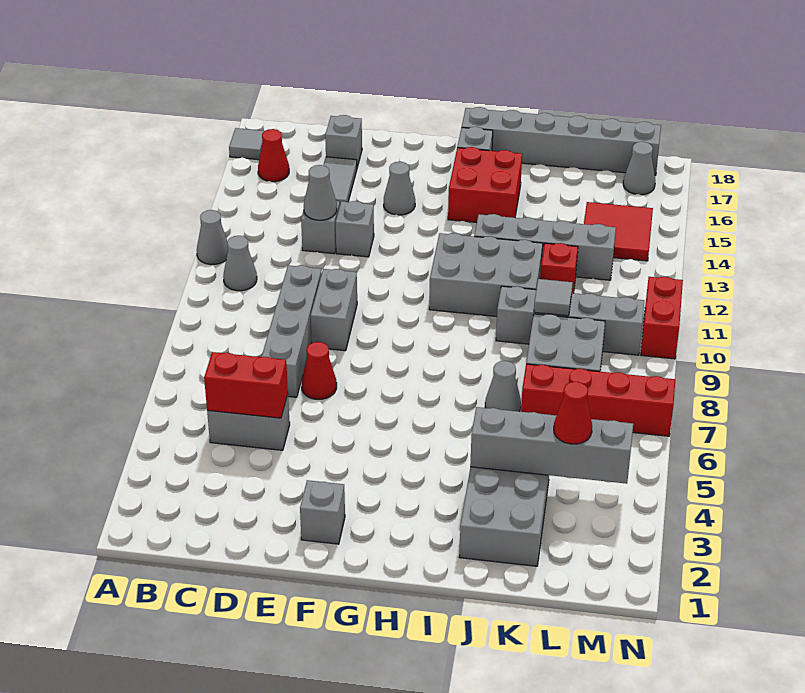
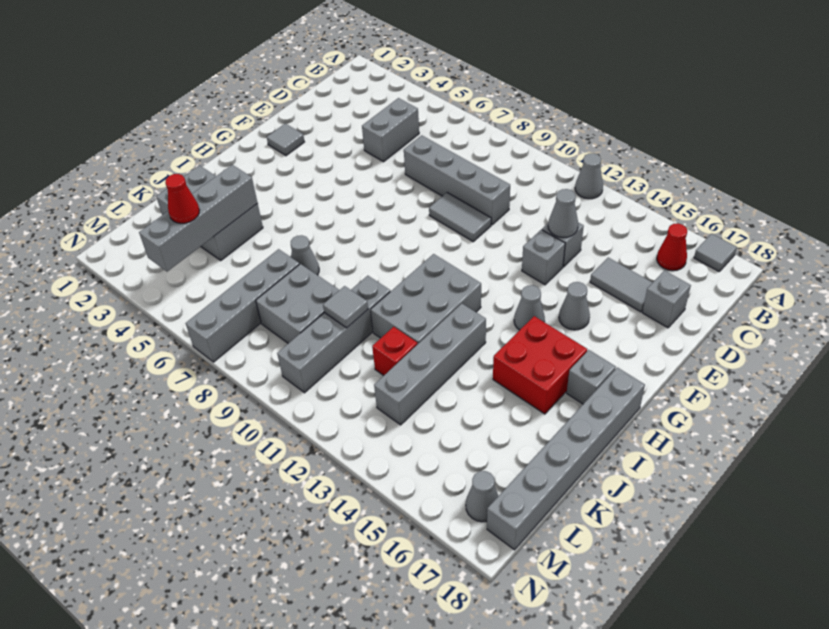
grey 1x1 cone [223,236,257,291] -> grey 1x1 cone moved to [514,285,545,330]
red 1x2 brick [204,352,288,418] -> none
red 1x1 cone [301,342,337,399] -> none
grey 1x2 brick [311,269,357,351] -> grey 1x2 tile [429,193,491,242]
grey 1x1 brick [300,480,345,544] -> grey 1x1 tile [267,124,304,156]
red 1x4 brick [521,364,675,436] -> grey 1x4 brick [186,249,299,362]
red 2x2 tile [584,202,653,261] -> none
red 1x2 brick [641,277,683,359] -> none

